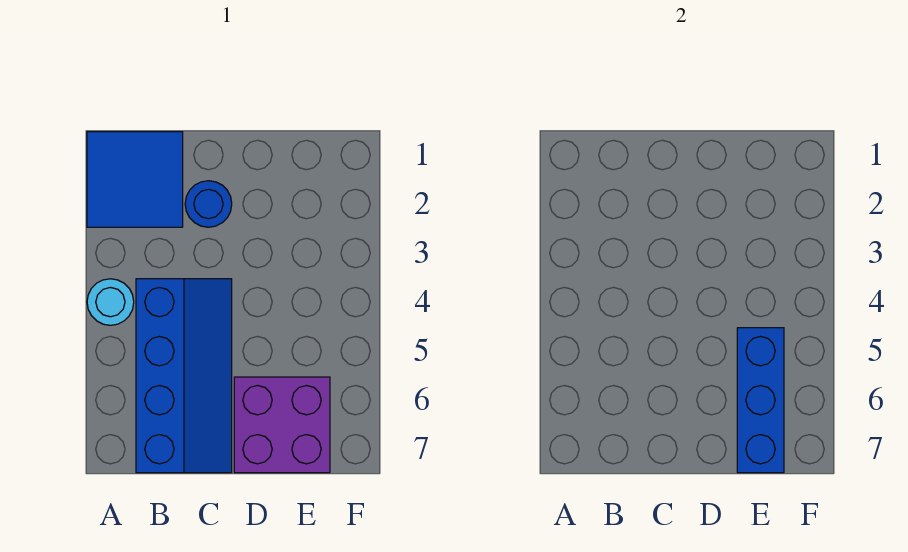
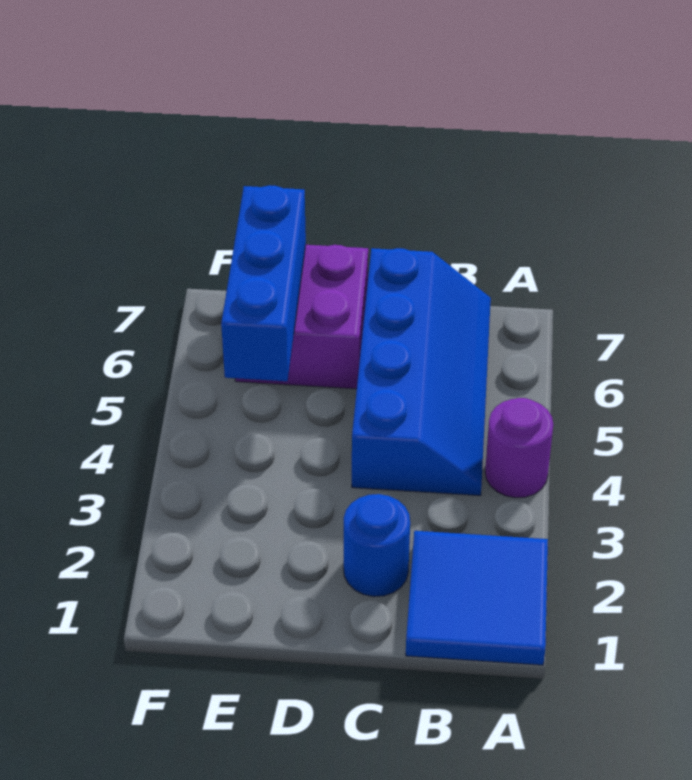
cyan 1x1 round brick [87,279,134,325] -> purple 1x1 round brick [485,398,553,498]
blue 2x4 slope [136,279,232,473] -> blue 2x4 slope turned to [352,248,491,496]

